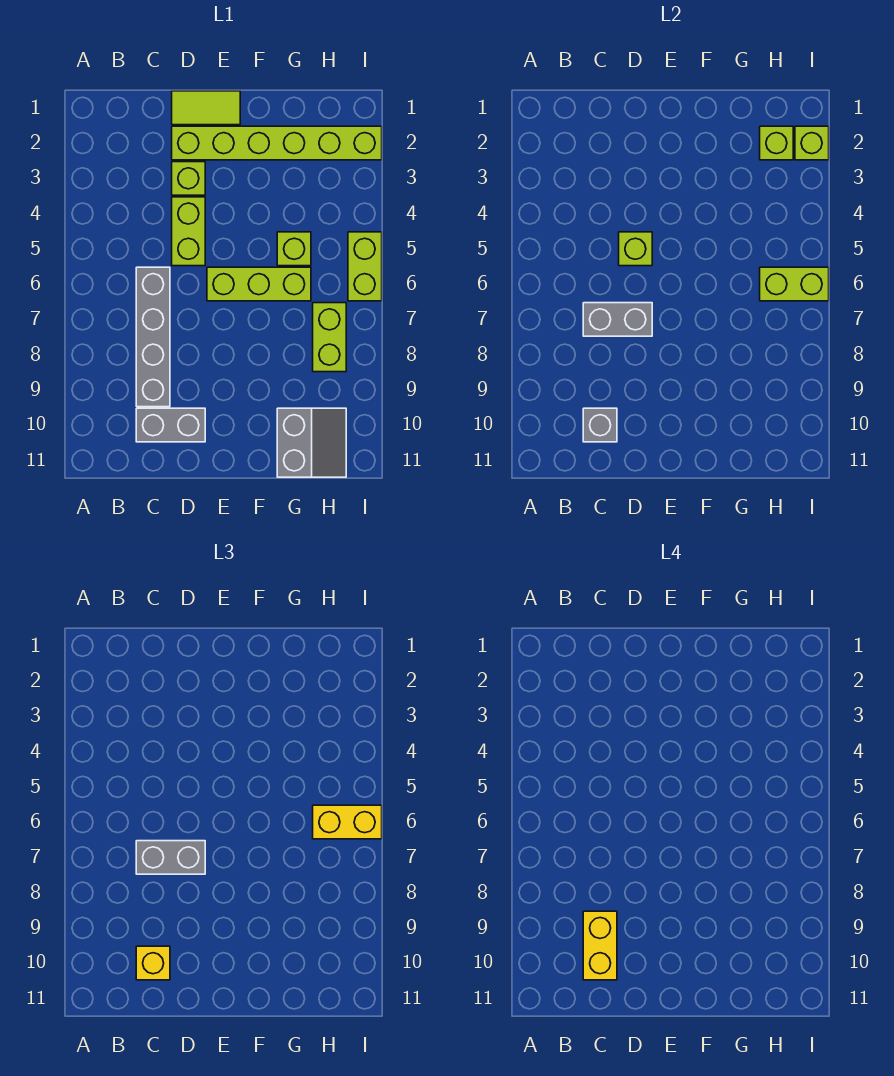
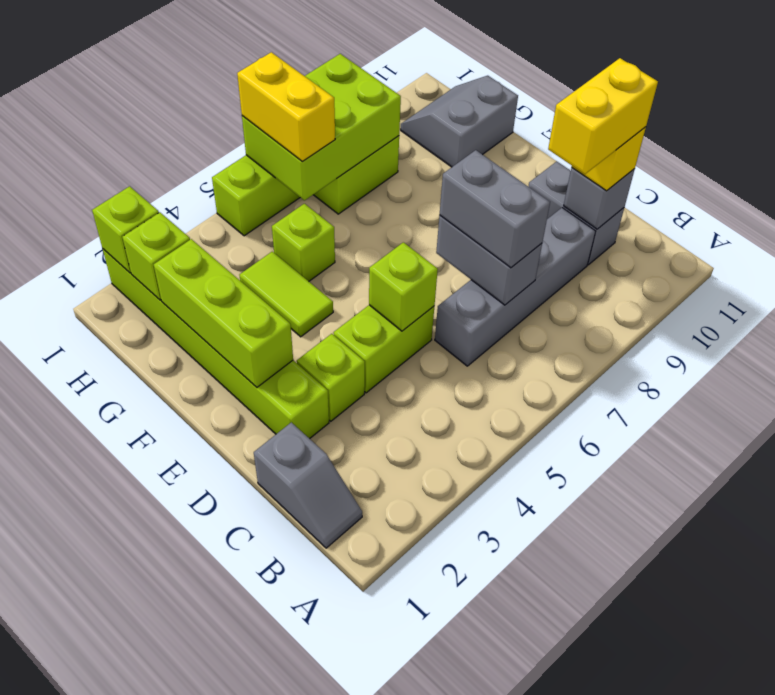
none -> grey 1x2 slope [254,422,362,548]
lime 1x2 tile [172,91,240,125] -> lime 1x2 tile moved to [239,252,333,337]
lime 1x3 brick [207,267,311,301] -> lime 1x3 brick moved to [154,239,293,387]
lime 1x2 brick [760,267,829,301] -> lime 2x3 brick [242,54,401,200]

